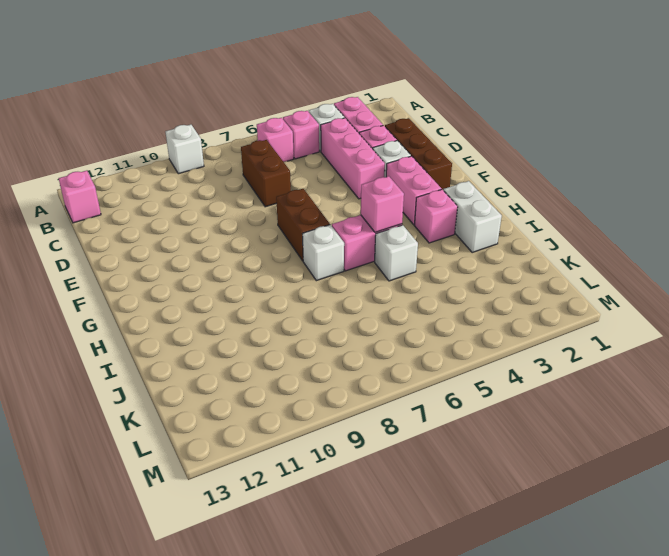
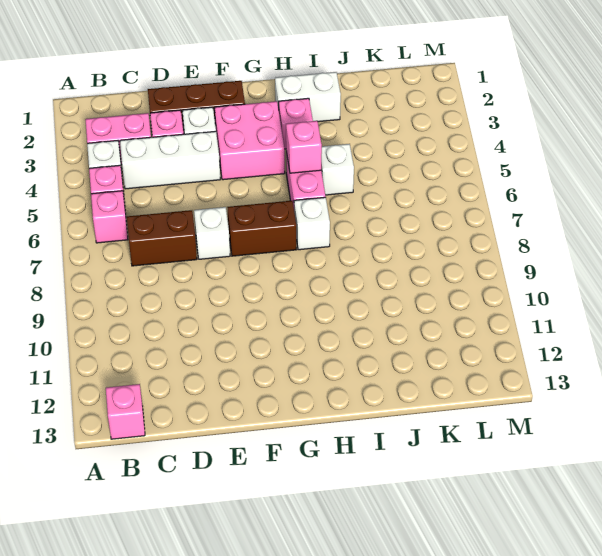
white 1x1 brick [165,125,204,174] -> white 1x1 brick moved to [194,207,230,259]
pink 1x3 brick [321,118,385,199] -> white 1x3 brick [120,131,220,189]
pink 1x2 brick [386,156,441,225] -> pink 2x2 brick [215,101,285,180]

